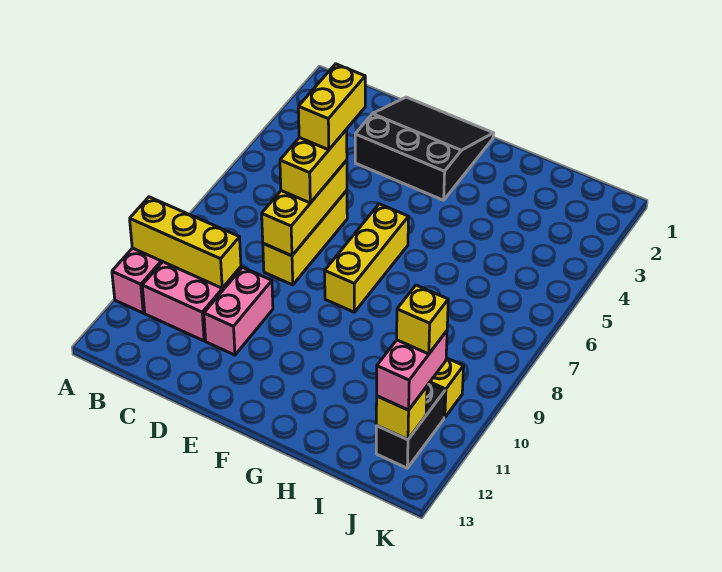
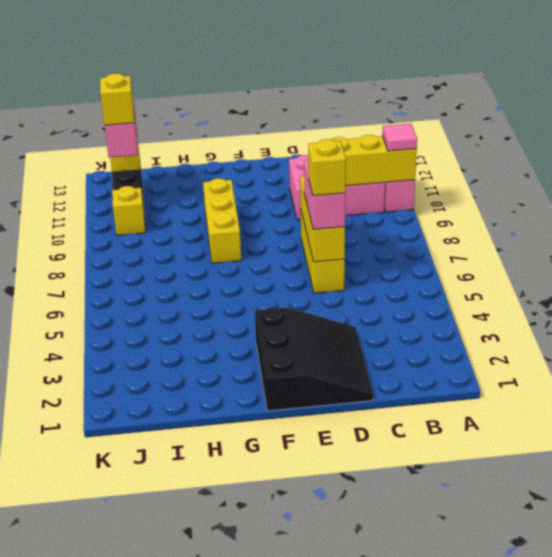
none -> pink 1x1 tile [382,124,417,151]
black 3x3 slope [355,97,493,200] -> black 3x3 slope turned to [255,307,373,411]
yellow 1x2 brick [298,64,365,150] -> yellow 1x1 brick [308,139,346,196]
yellow 1x2 brick [280,130,347,203] -> pink 1x2 brick [304,160,345,230]
yellow 1x3 brick [325,204,408,312] -> yellow 1x3 brick moved to [203,178,241,263]

